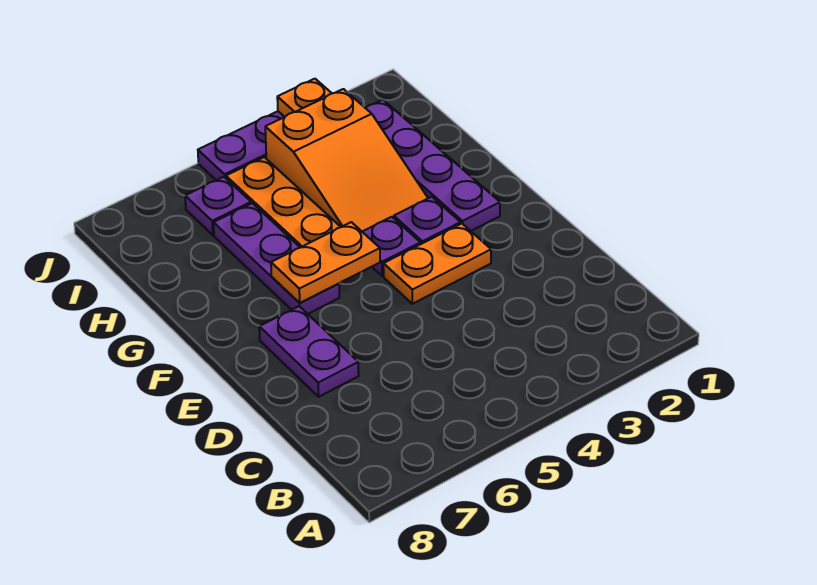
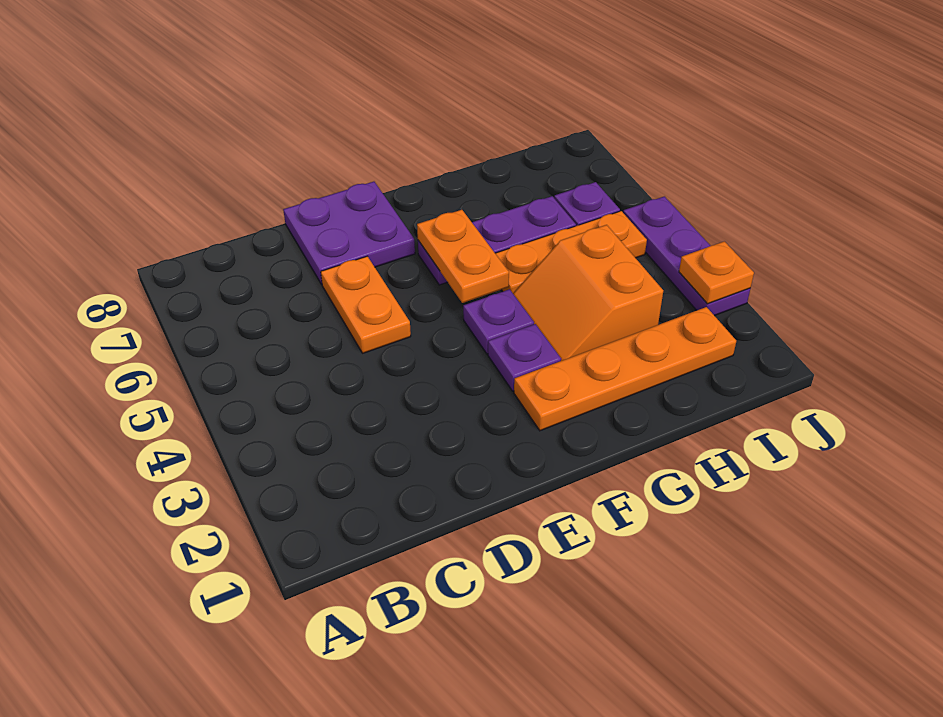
purple 1x2 plate [259,306,359,397] -> purple 2x2 plate [283,182,415,284]
orange 1x2 plate [383,224,491,304] -> orange 1x2 plate moved to [321,256,411,353]
purple 1x4 plate [366,100,500,231] -> orange 1x4 plate [514,307,736,431]
orange 2x3 slope [265,89,428,231] -> orange 2x2 slope [513,225,663,361]

